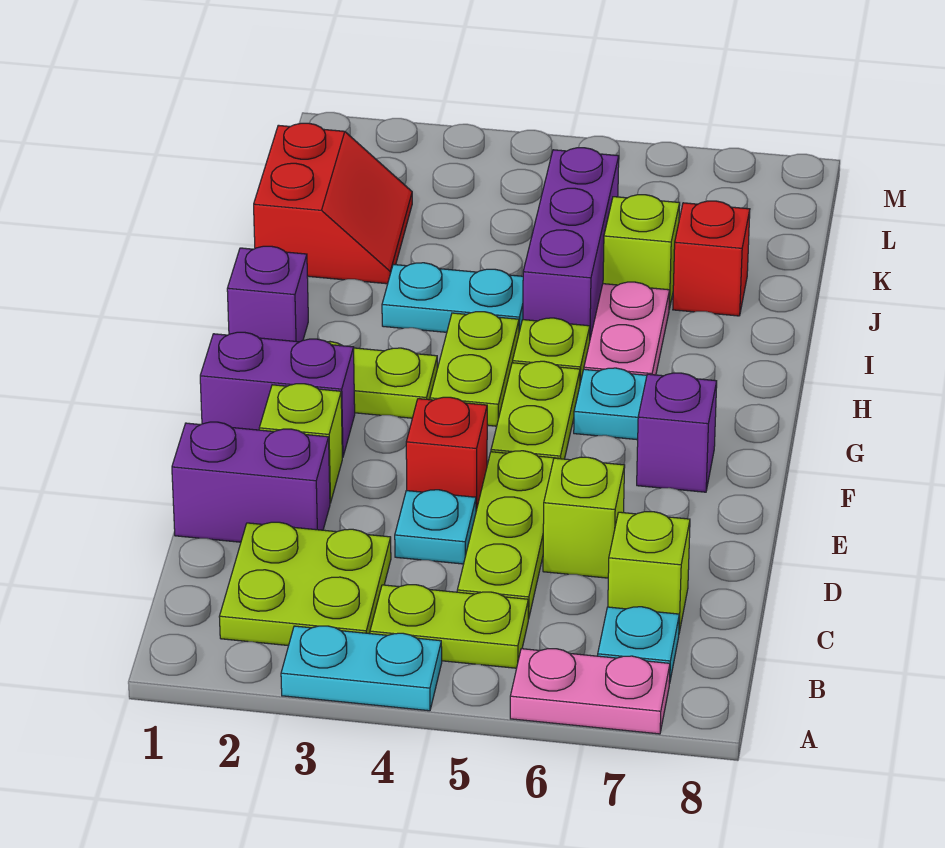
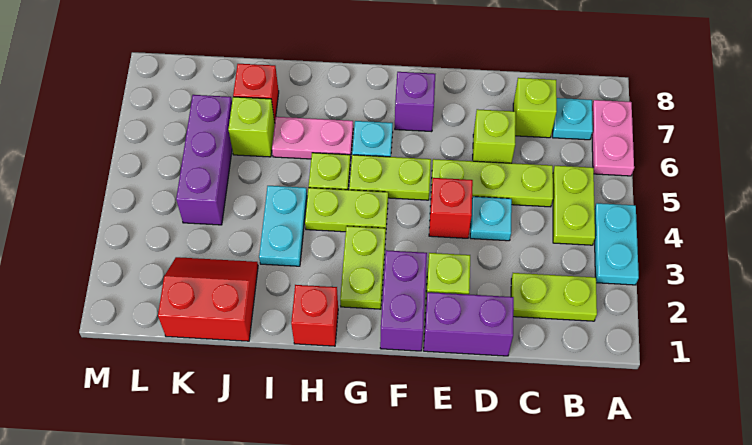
lime 2x2 plate [219,522,391,646] -> lime 1x2 plate [511,273,597,321]
purple 1x2 brick [172,422,330,542] -> purple 1x2 brick turned to [424,292,514,356]
purple 1x1 brick [227,246,308,342] -> red 1x1 brick [291,285,338,346]
purple 1x3 brick [523,148,619,338] -> purple 1x3 brick turned to [176,95,232,225]

